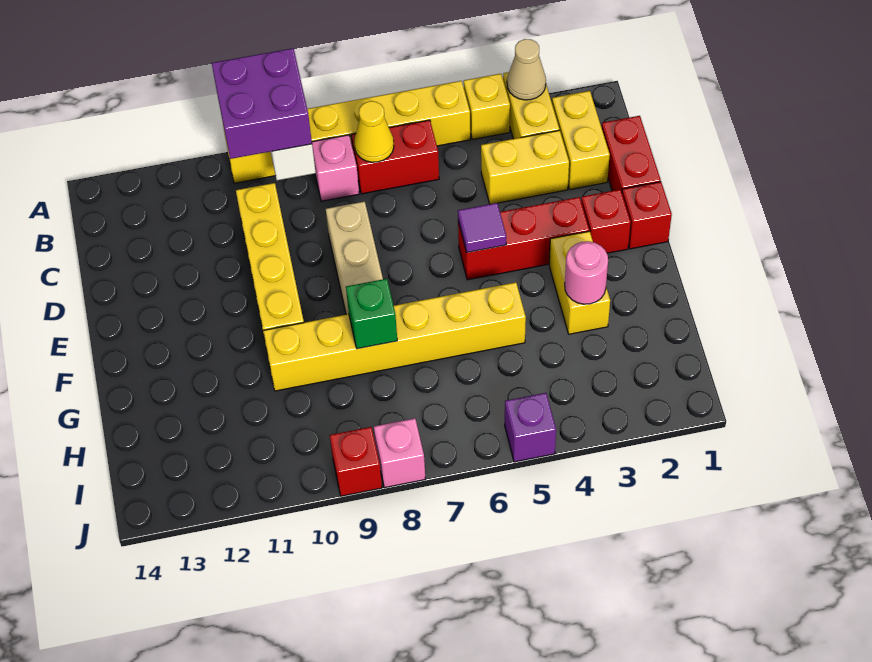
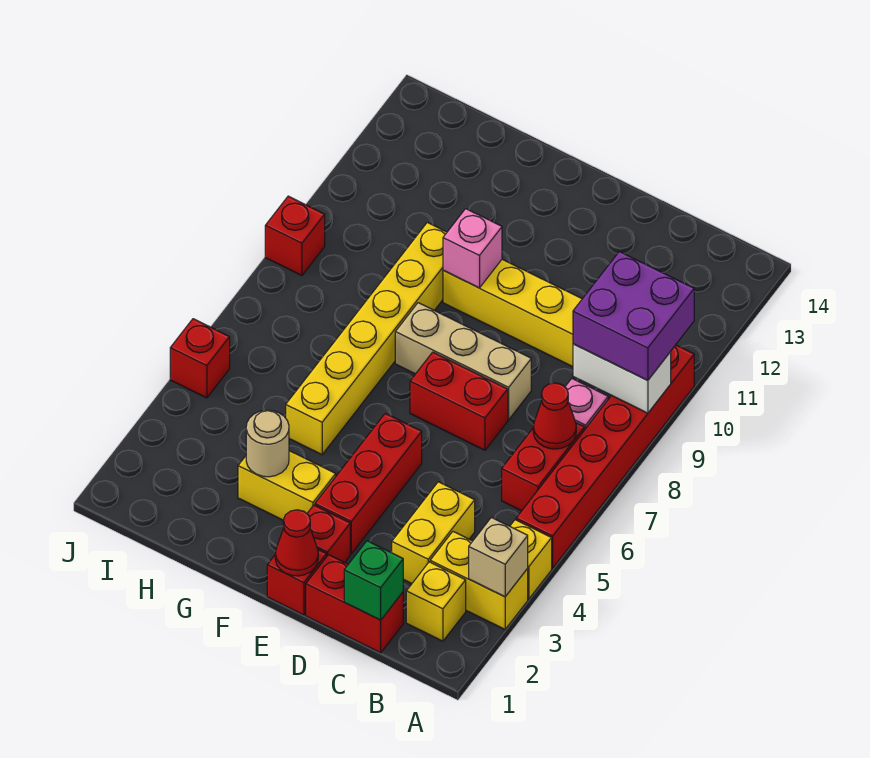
tan 1x1 cone [507,39,546,100] -> tan 1x1 brick [469,517,528,597]
yellow 1x6 brick [223,81,470,183] -> red 1x6 brick [516,345,694,568]
yellow 1x2 brick [552,91,610,189] -> yellow 1x1 brick [406,562,466,641]
yellow 1x1 cone [354,101,394,162] -> red 1x1 cone [533,383,576,449]
none -> red 1x2 brick [410,352,508,450]
none -> red 1x1 cone [275,510,318,576]
purple 1x1 tile [458,203,506,252] -> none
pink 1x1 round brick [565,241,608,304] -> tan 1x1 round brick [246,410,289,477]
green 1x1 brick [346,279,397,349] -> green 1x1 brick moved to [344,541,403,620]
purple 1x1 brick [505,393,556,462] -> red 1x1 brick [170,319,230,398]
pink 1x1 brick [374,418,425,488] -> pink 1x1 brick moved to [443,209,502,288]

